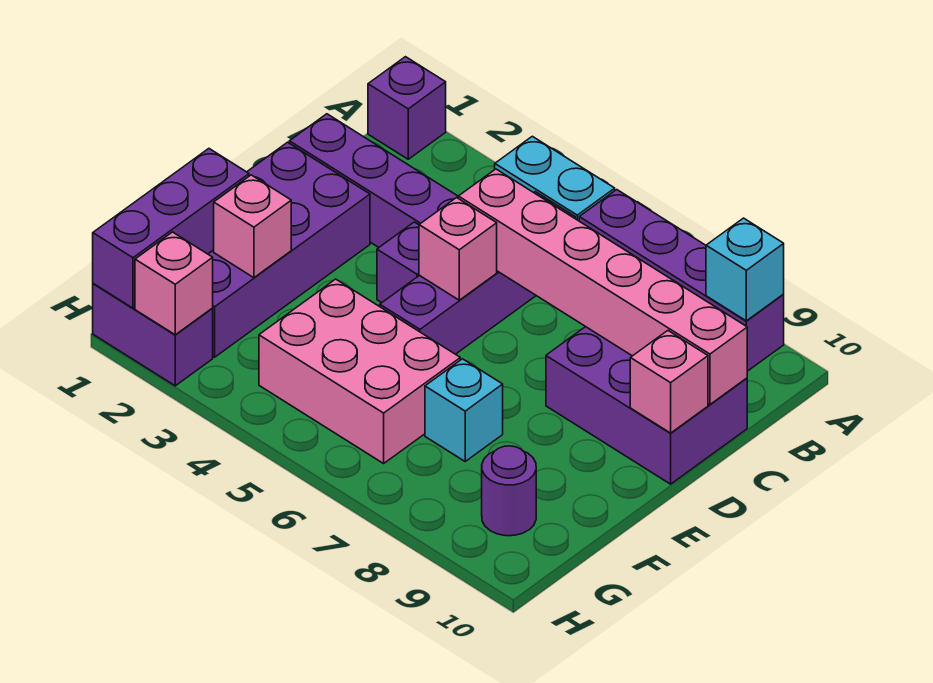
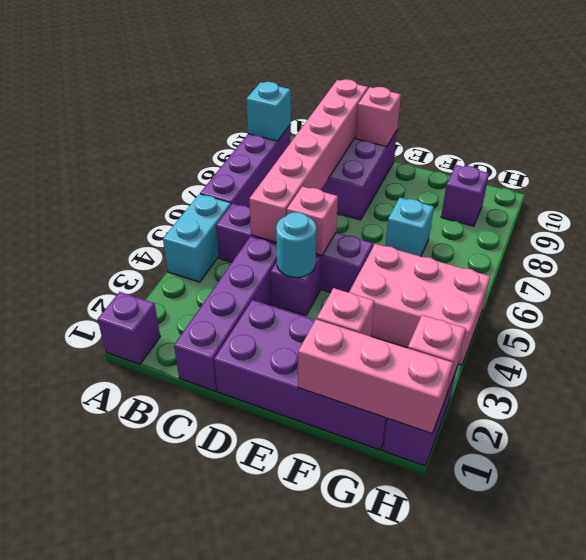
none -> cyan 1x1 round brick [276,212,317,277]
purple 1x3 brick [93,149,249,308] -> pink 1x3 brick [298,319,453,434]
pink 2x3 brick [259,279,460,463] -> pink 2x3 brick turned to [349,244,490,365]
purple 1x1 round brick [482,446,536,536] -> purple 1x1 brick [441,165,489,226]

